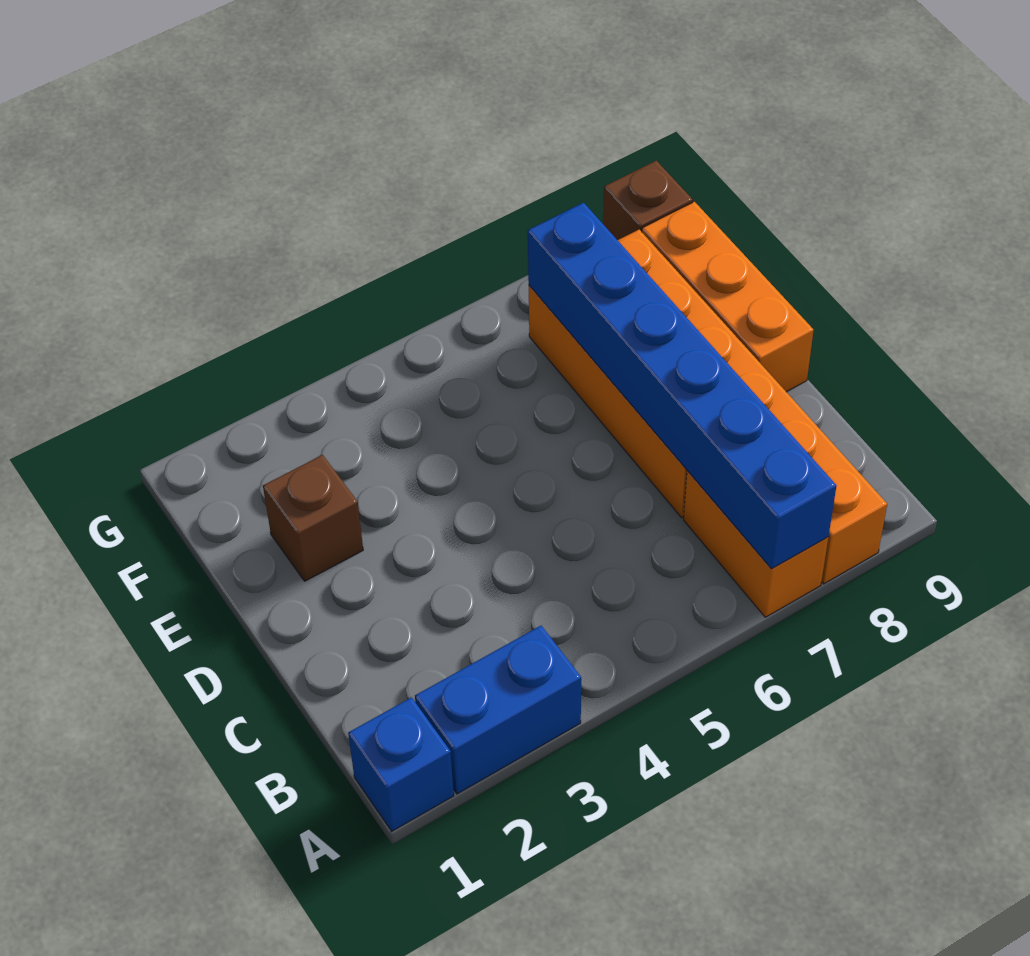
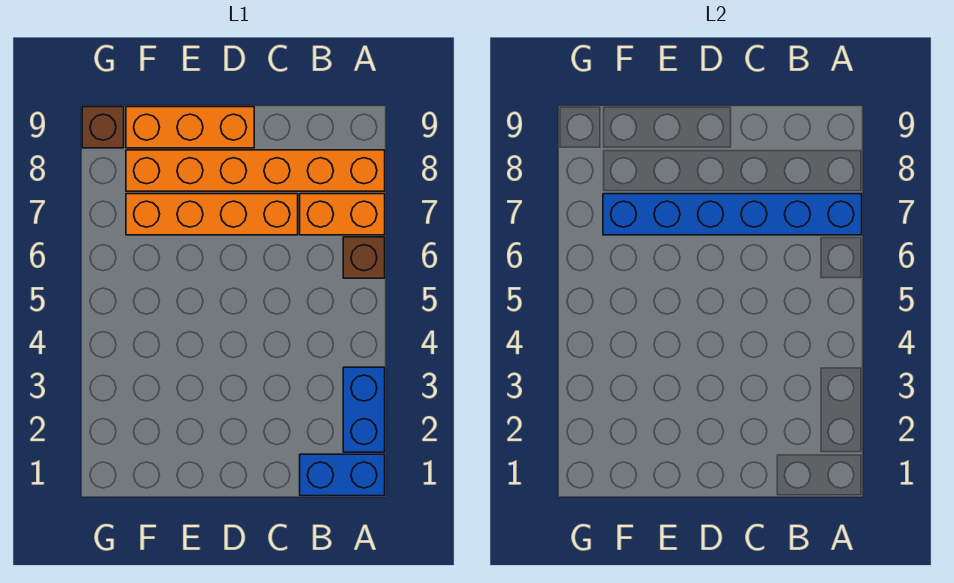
blue 1x1 brick [348,697,454,831] -> blue 1x2 brick [300,454,385,496]
brown 1x1 brick [263,455,363,581] -> brown 1x1 brick moved to [343,237,385,278]

